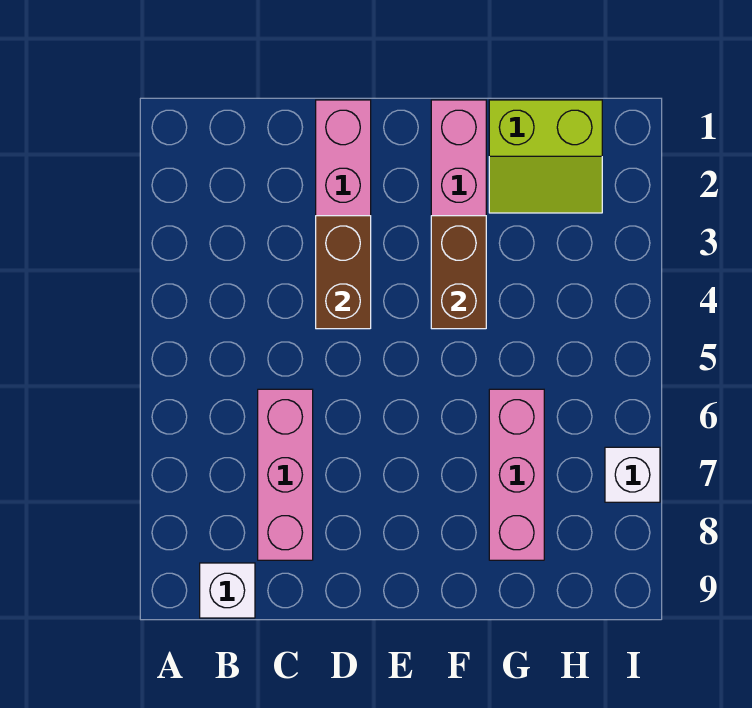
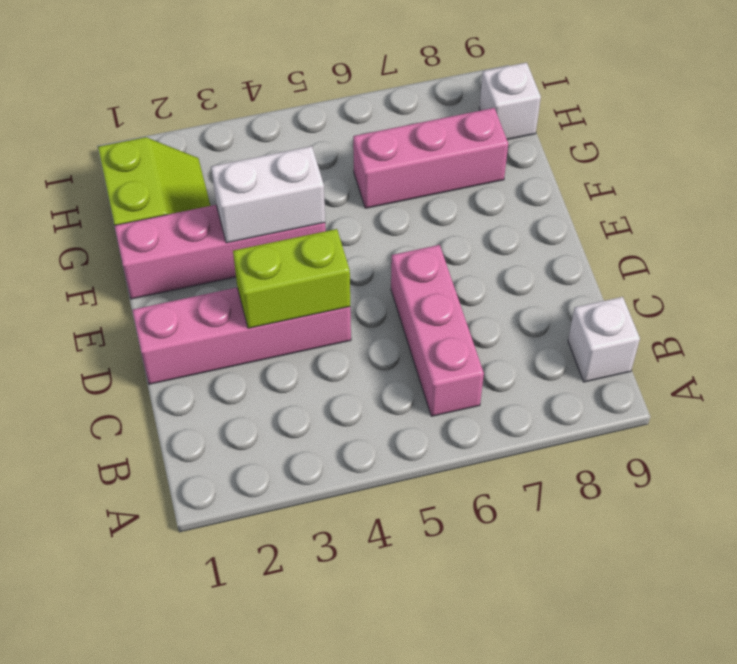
pink 1x3 brick [258,389,313,560] -> pink 1x3 brick turned to [391,245,484,416]
brown 1x2 brick [316,216,371,329] -> lime 1x2 brick [233,229,350,328]
brown 1x2 brick [431,216,486,329] -> white 1x2 brick [211,146,325,243]
white 1x1 brick [605,447,660,502] -> white 1x1 brick moved to [479,62,541,140]

